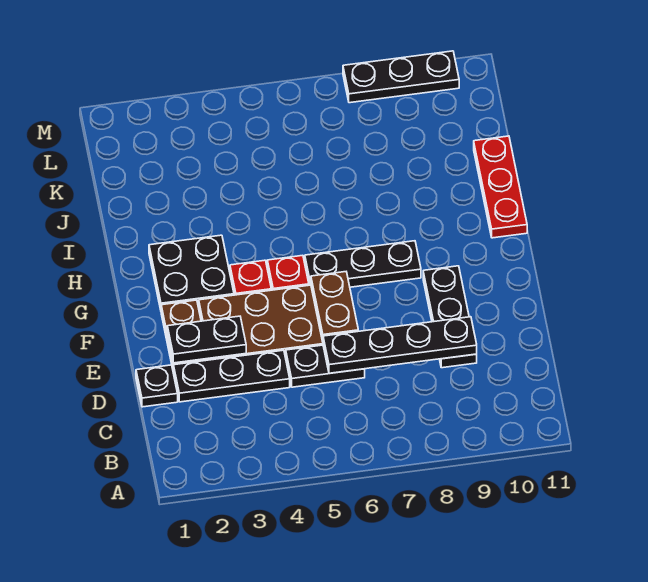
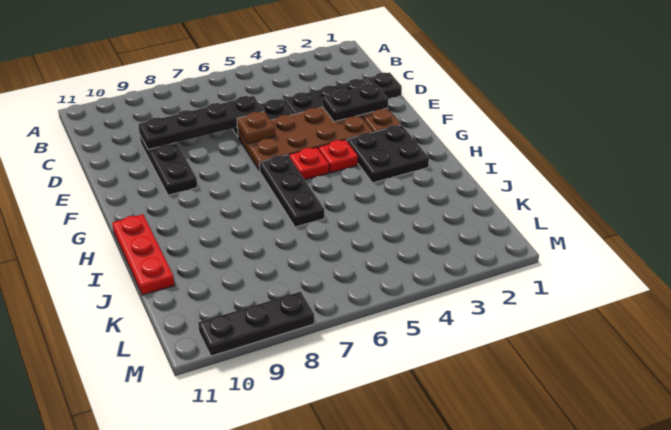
brown 1x2 plate [311,272,358,342] -> brown 1x1 plate [237,112,275,144]
black 1x3 plate [305,241,421,287] -> black 1x3 plate turned to [259,155,324,227]

